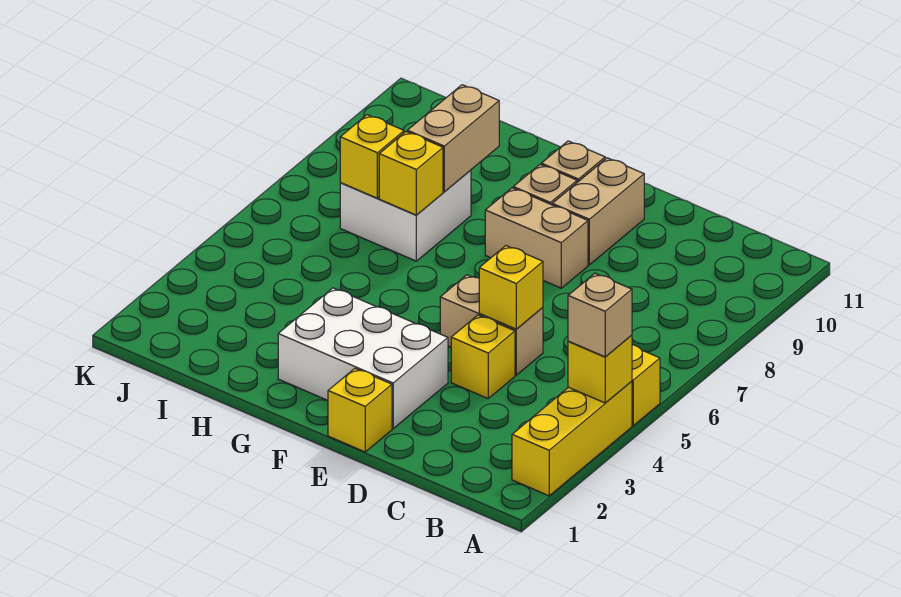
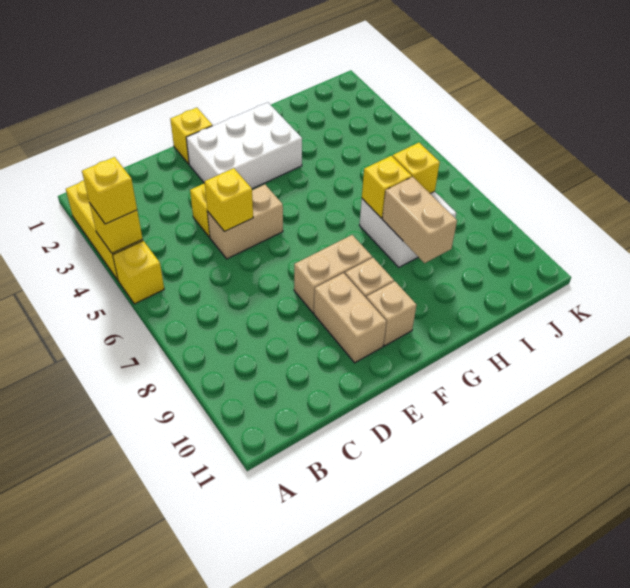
tan 1x1 brick [568,273,632,357] -> yellow 1x1 brick [82,157,137,224]

